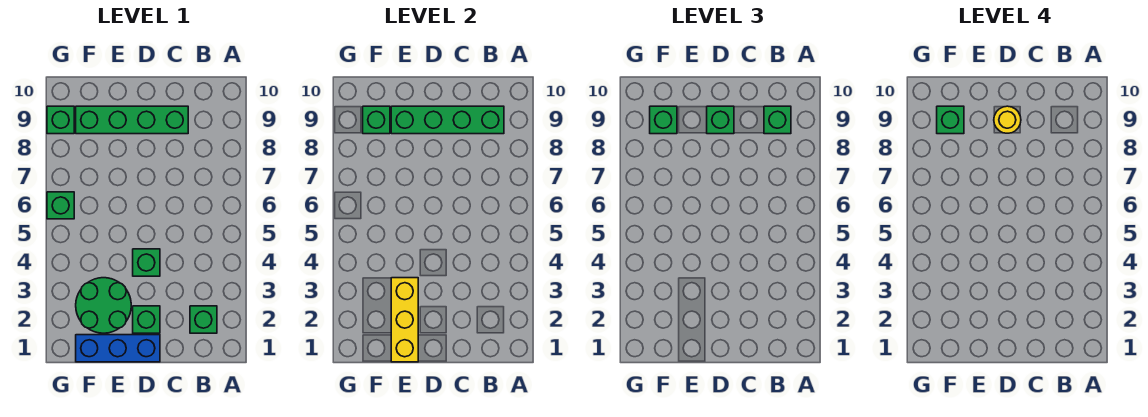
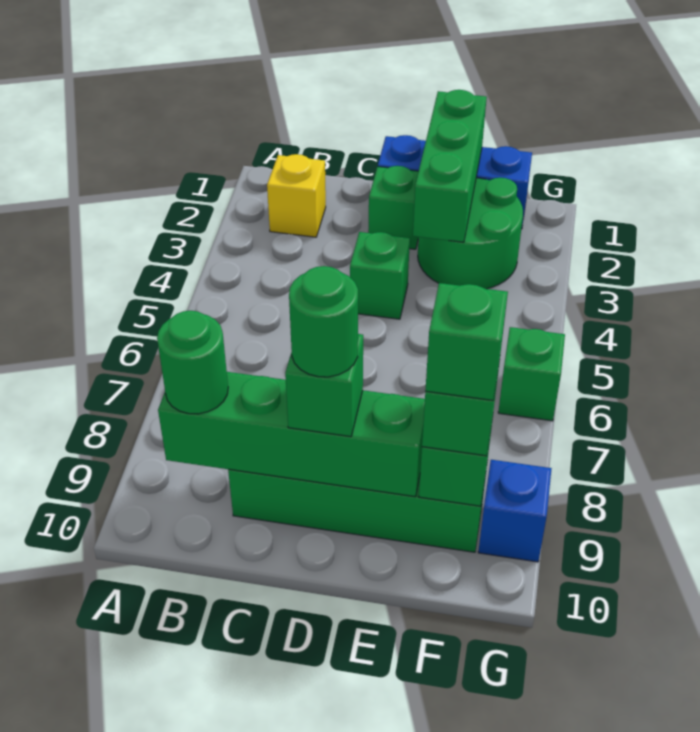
green 1x1 brick [190,306,217,333] -> yellow 1x1 brick [267,154,326,237]
green 1x1 brick [764,106,791,134] -> green 1x1 round brick [157,311,228,414]
yellow 1x1 round brick [994,106,1021,133] -> green 1x1 round brick [289,266,358,377]
yellow 1x3 brick [391,278,418,362] -> green 1x3 brick [413,90,487,242]
green 1x1 brick [47,106,74,134] -> blue 1x1 brick [478,460,552,562]

